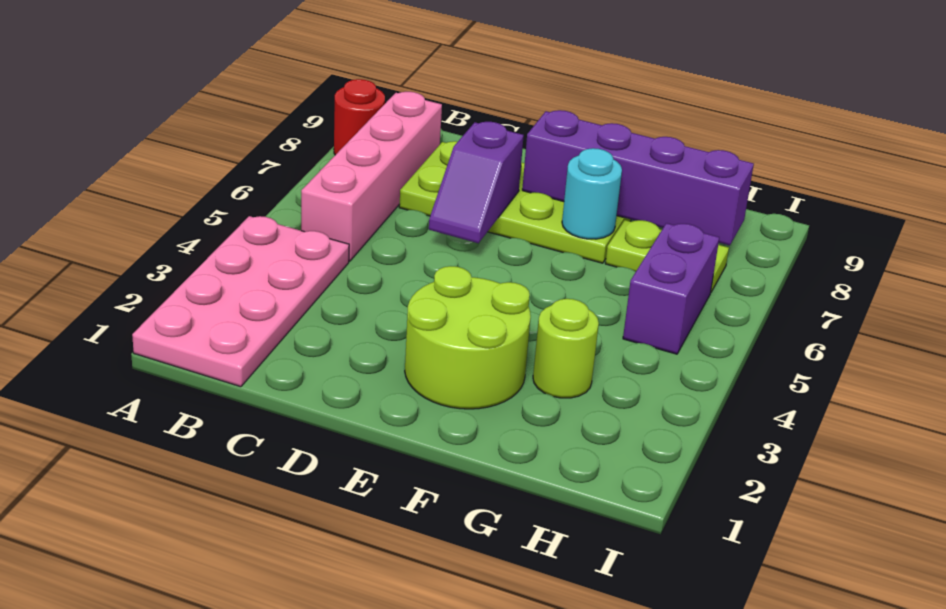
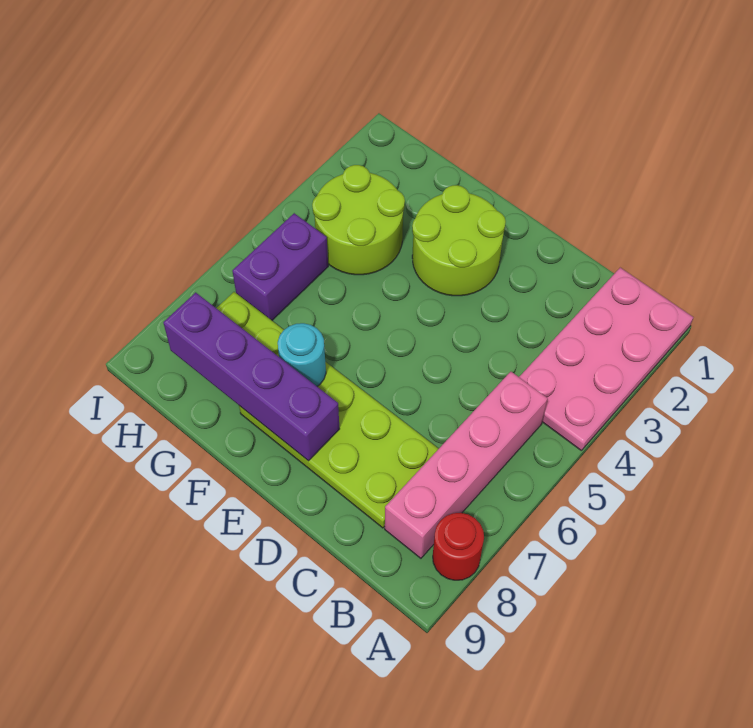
purple 1x2 slope [429,122,524,243] -> none
lime 1x1 round brick [533,299,599,398] -> lime 2x2 round brick [312,165,405,275]

